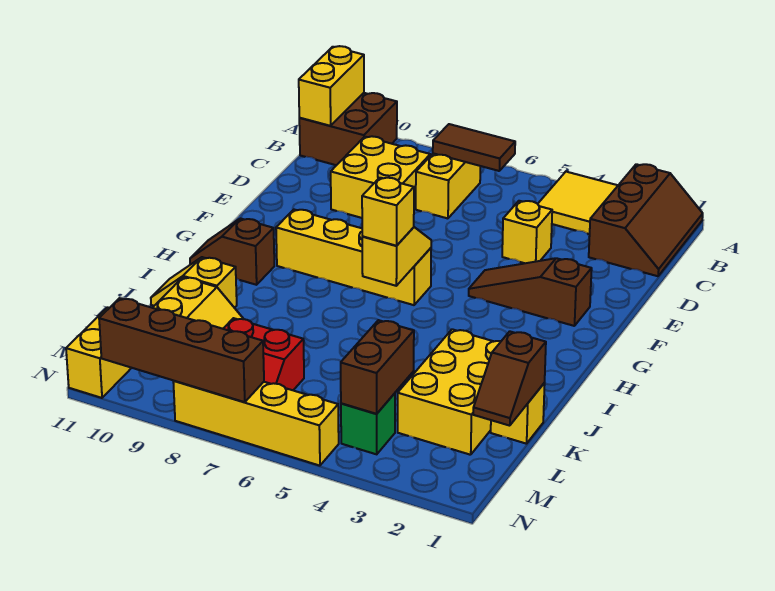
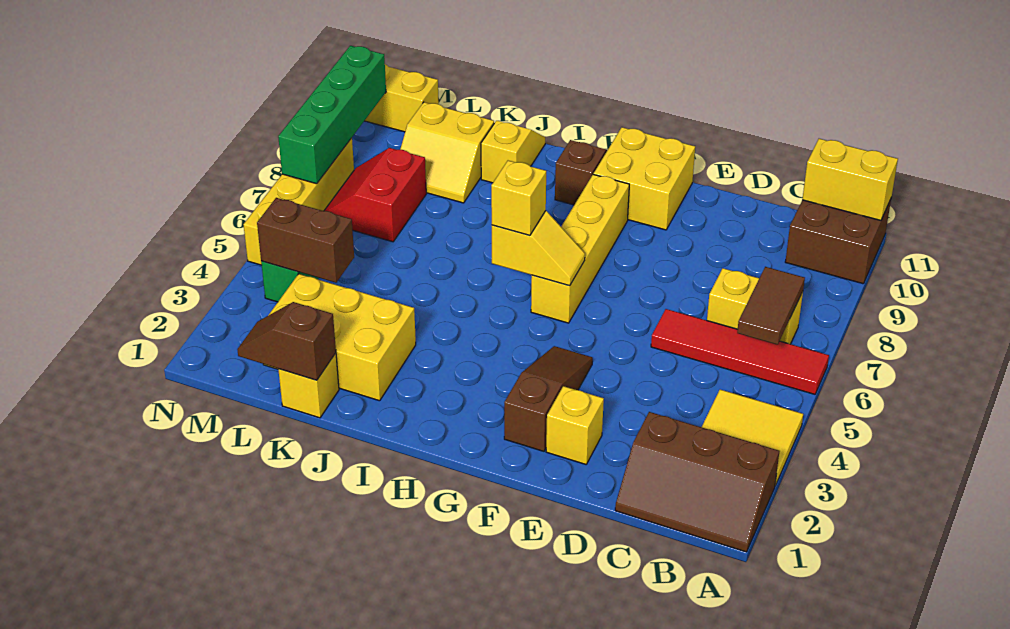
none -> red 1x4 tile [651,309,829,394]
yellow 2x2 brick [331,136,430,218] -> yellow 2x2 brick moved to [594,127,695,230]
yellow 1x1 brick [502,201,552,263] -> yellow 1x1 brick moved to [546,386,604,464]
brown 1x4 brick [99,298,264,402] -> green 1x4 brick [278,46,386,184]

